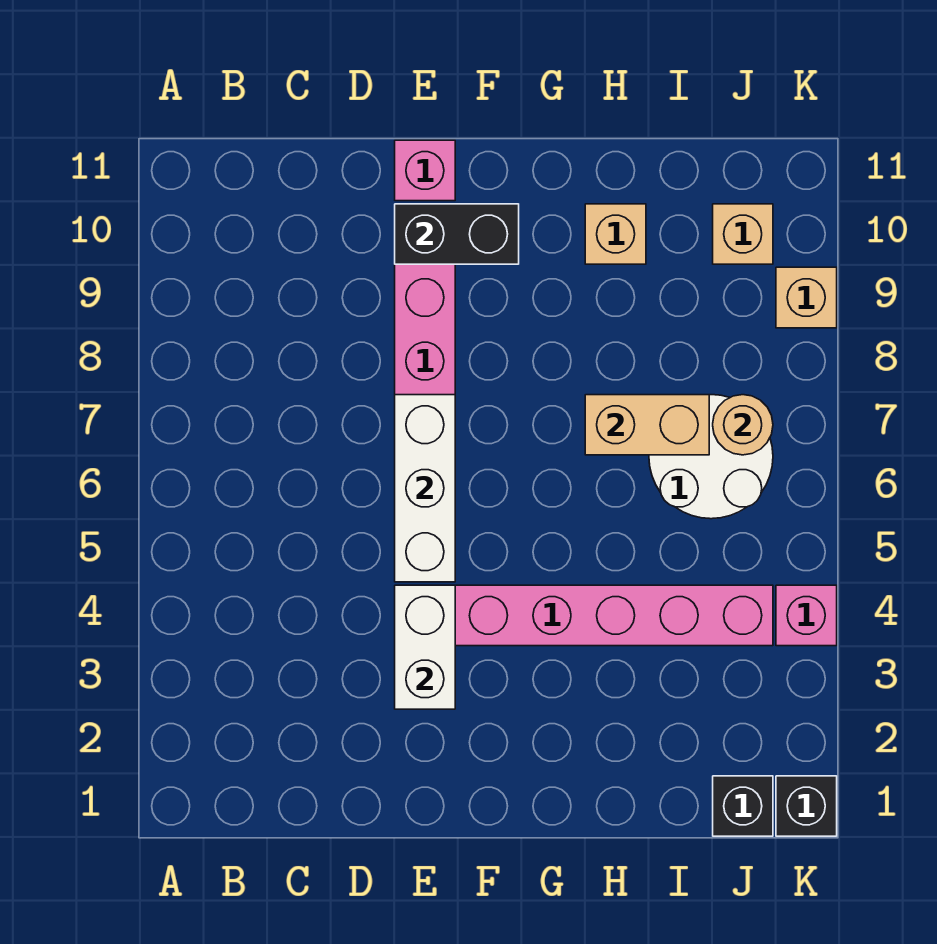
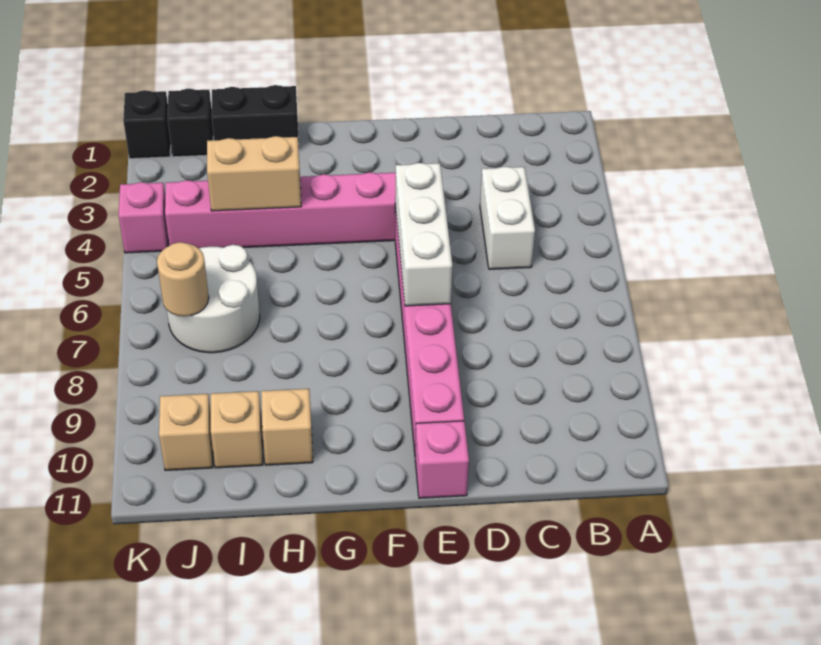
white 1x2 brick [395,585,455,709] -> white 1x2 brick moved to [480,167,535,269]
black 1x2 brick [395,204,519,264] -> black 1x2 brick moved to [212,85,299,148]
tan 1x2 brick [585,395,709,455] -> tan 1x2 brick moved to [207,136,301,211]
tan 1x1 brick [776,267,837,328] -> tan 1x1 brick moved to [211,391,263,468]

